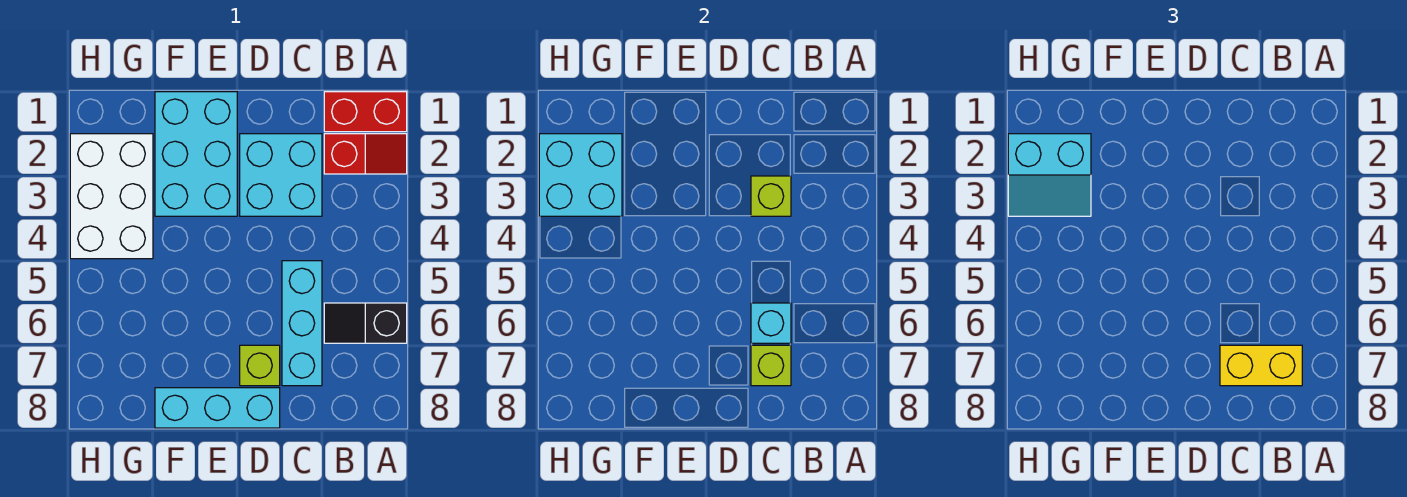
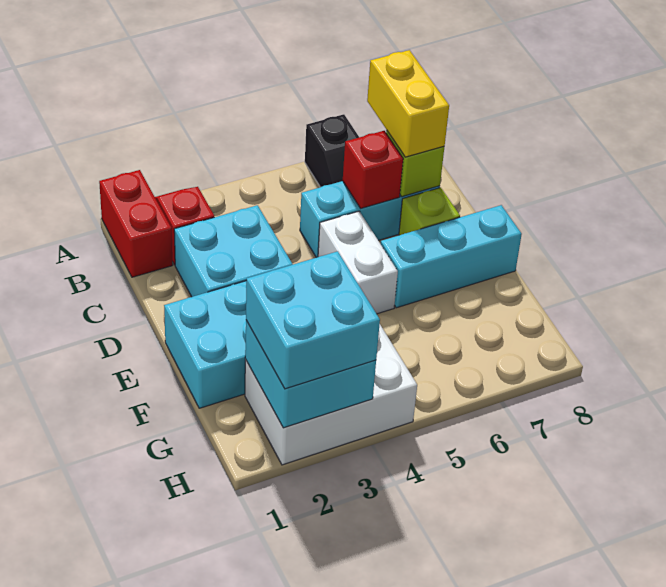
lime 1x1 brick [751,176,791,216] -> none
cyan 1x1 brick [751,303,791,343] -> red 1x1 brick [343,131,403,208]
none -> white 1x2 brick [318,211,398,314]
cyan 1x3 brick [155,388,280,428] -> cyan 1x3 brick turned to [381,205,522,308]
cyan 2x2 slope [1008,134,1091,216] -> cyan 2x2 brick [246,251,380,389]

